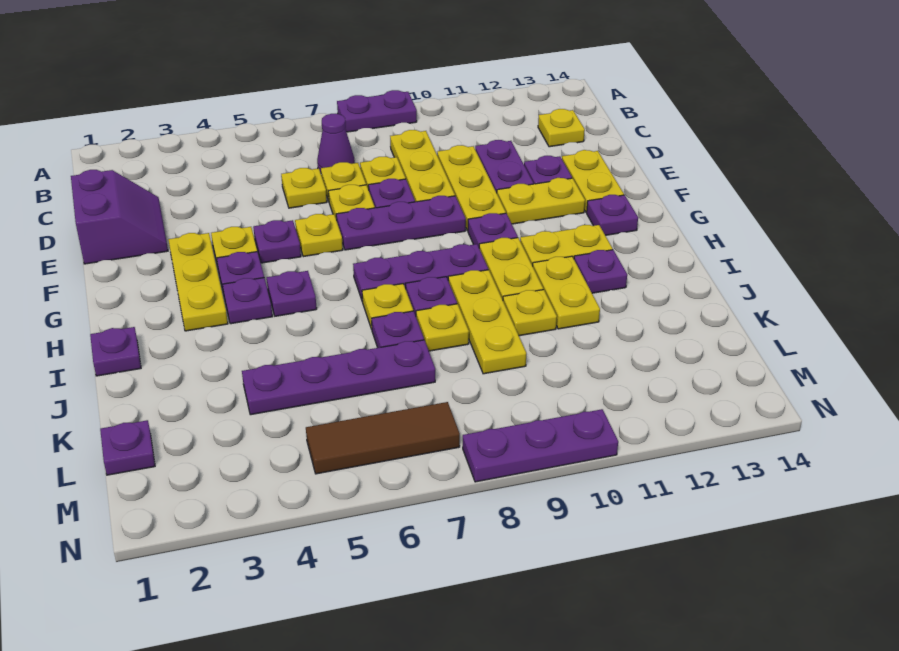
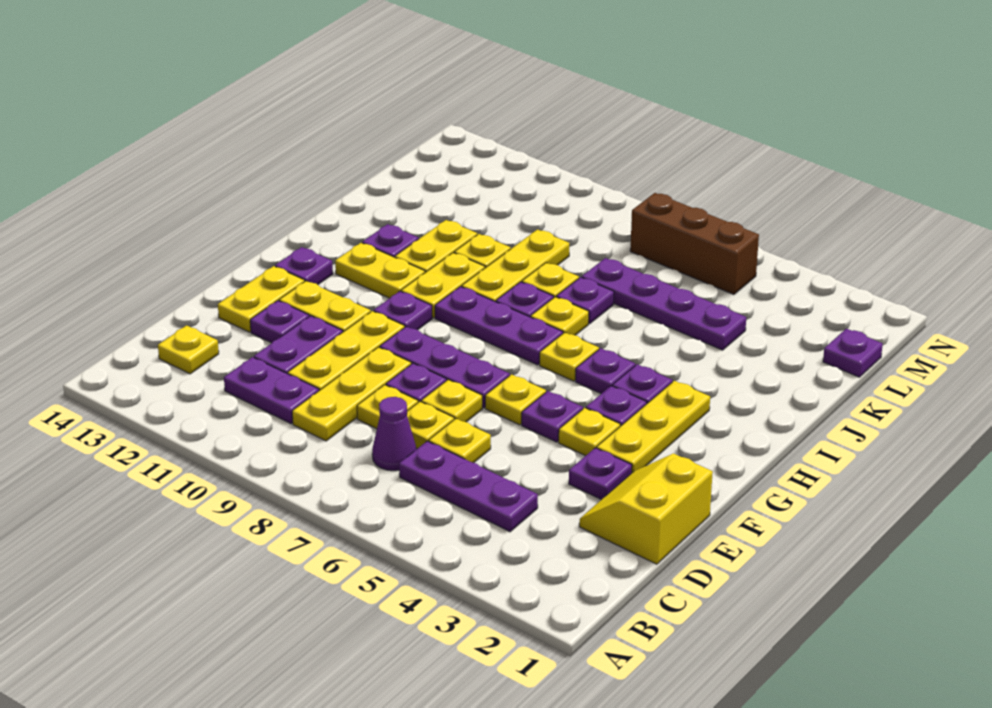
purple 1x2 plate [337,90,417,132] -> purple 1x2 plate moved to [224,357,319,424]
purple 2x2 slope [71,170,168,264] -> yellow 2x2 slope [579,453,713,564]
none -> yellow 1x1 plate [540,332,599,381]
purple 1x1 plate [90,327,141,376] -> purple 1x1 plate moved to [569,448,632,500]
brown 1x3 tile [306,402,460,474] -> brown 1x3 brick [630,193,759,294]
purple 1x3 plate [463,409,618,482] -> purple 1x3 plate moved to [399,441,538,532]

